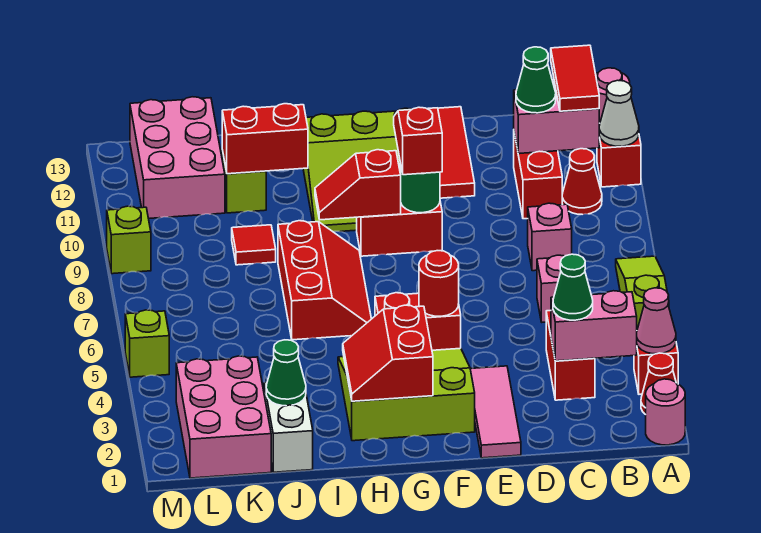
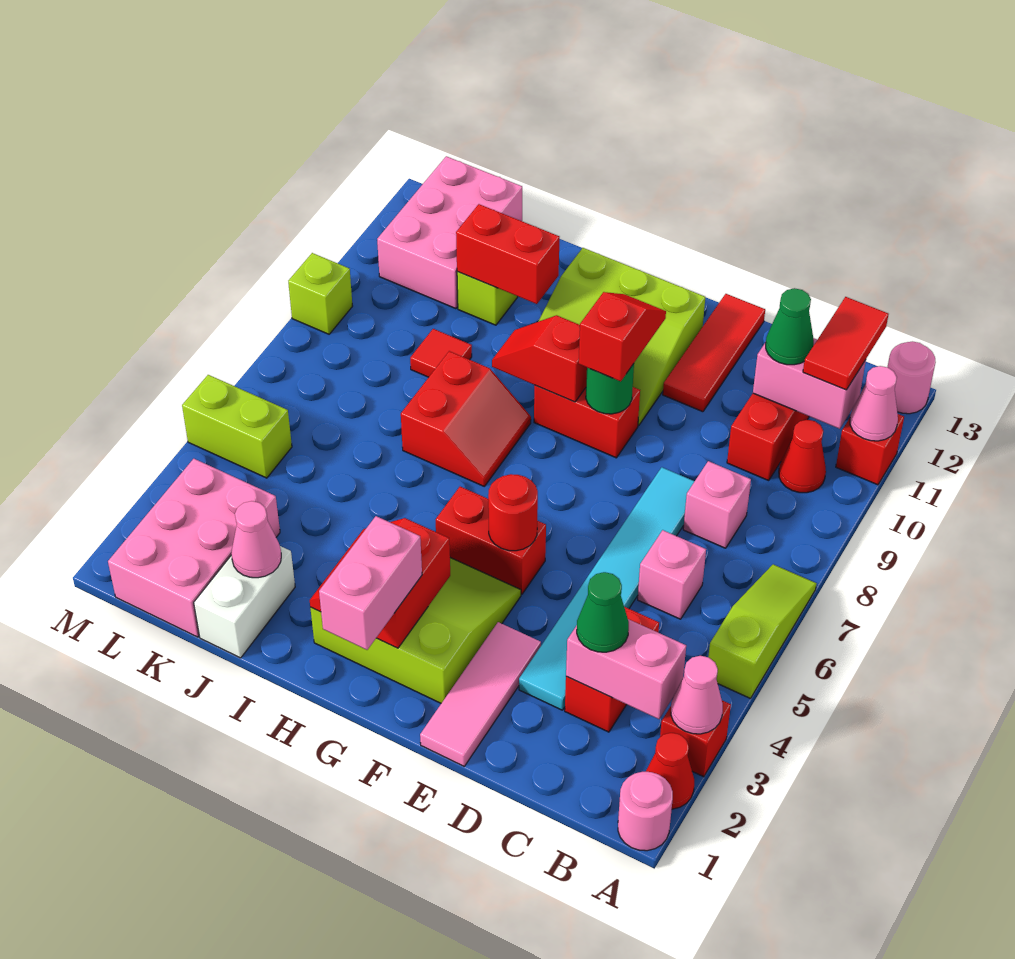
white 1x1 cone [599,80,639,146] -> pink 1x1 cone [850,366,898,441]
none -> cyan 1x6 tile [519,467,695,710]
none -> pink 1x2 brick [319,516,422,650]
red 2x3 slope [278,221,371,340] -> red 2x2 slope [401,351,531,486]
green 1x1 cone [266,340,306,406] -> pink 1x1 cone [231,501,281,578]
lime 1x1 brick [125,310,169,377] -> lime 1x2 brick [182,375,292,478]

